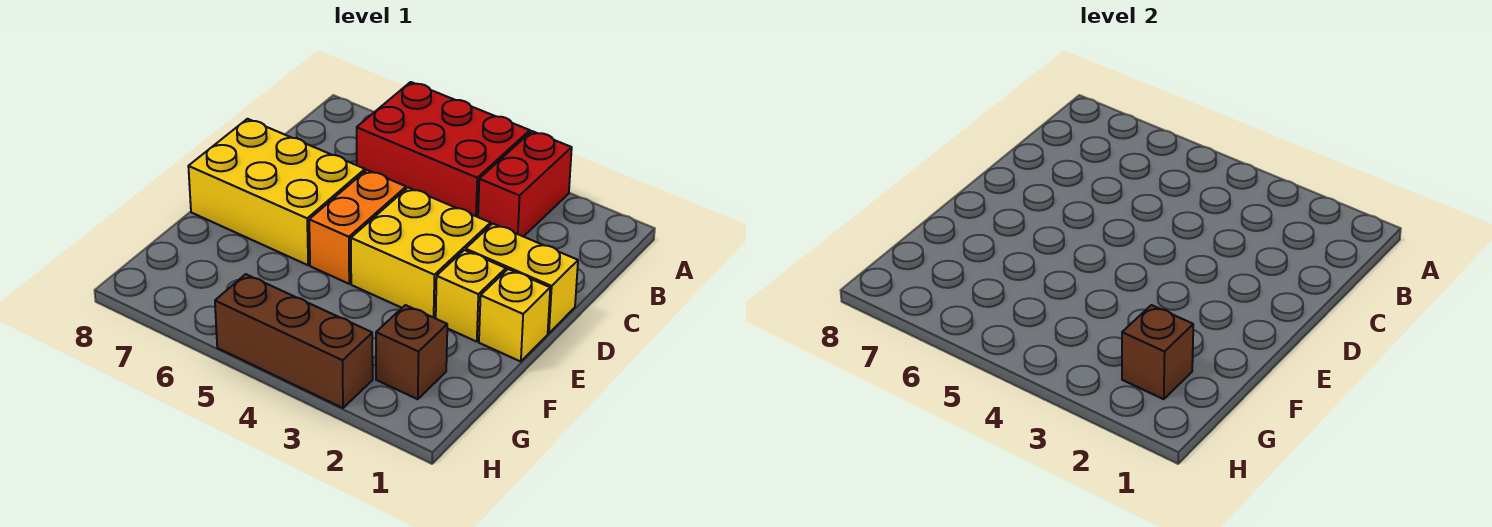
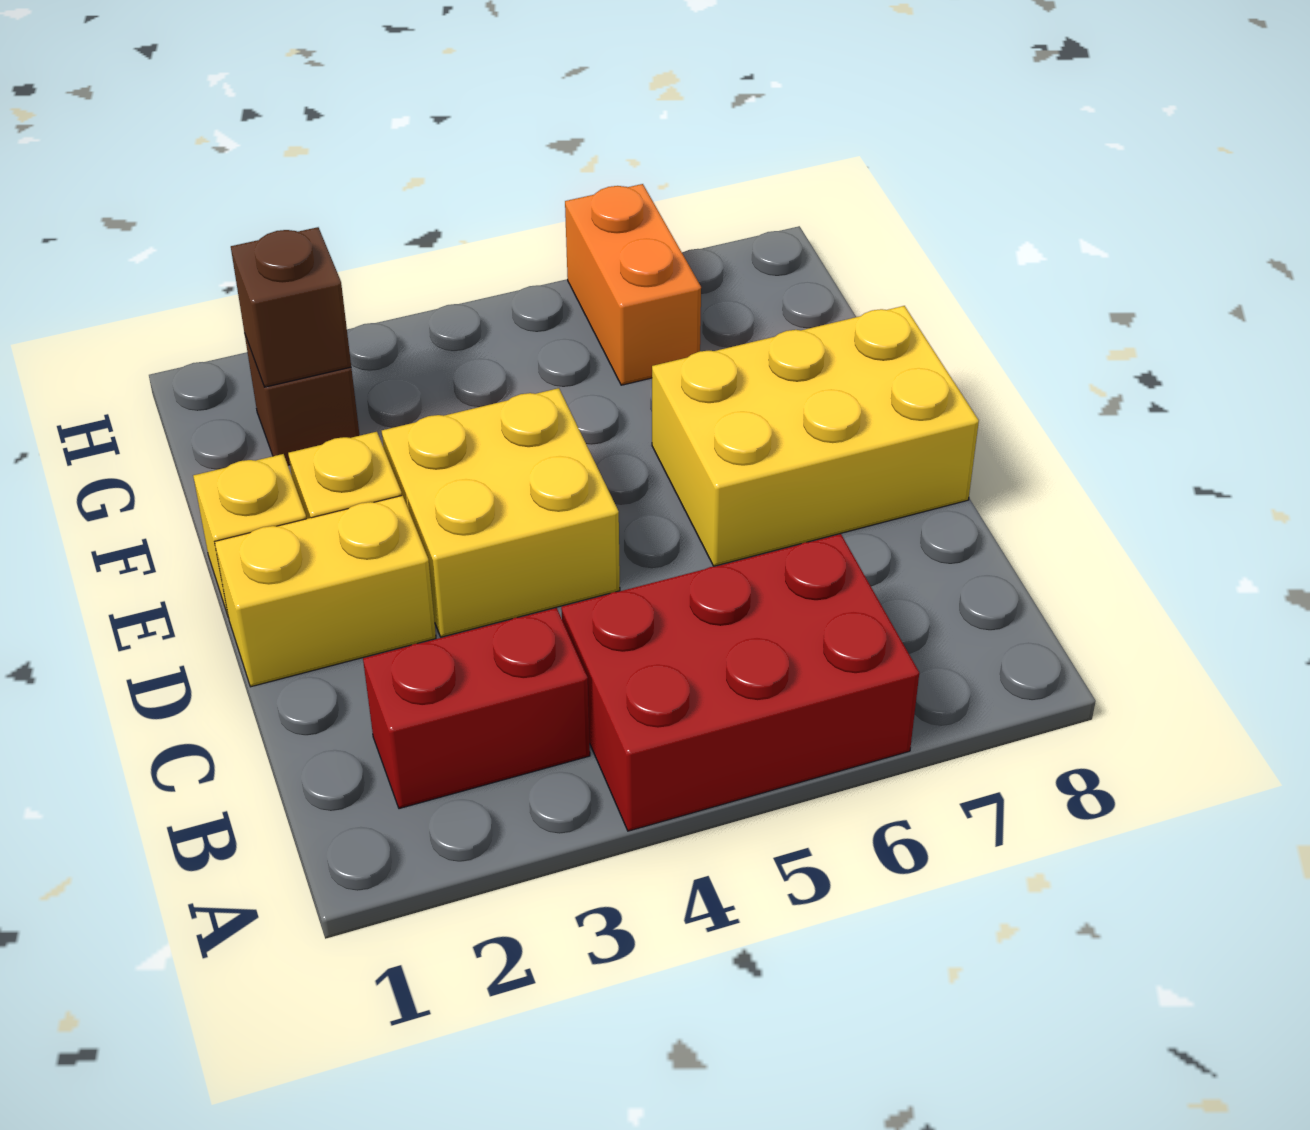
red 1x2 brick [478,131,572,237] -> red 1x2 brick turned to [363,608,590,809]
orange 1x2 brick [309,170,406,284] -> orange 1x2 brick moved to [565,184,701,385]
brown 1x3 brick [215,274,373,408] -> none

